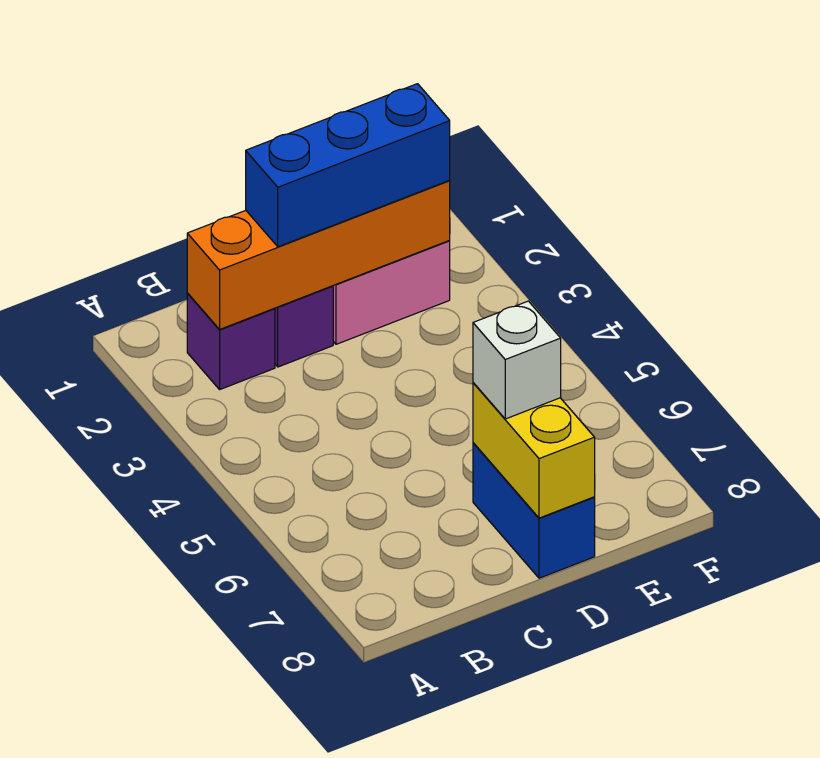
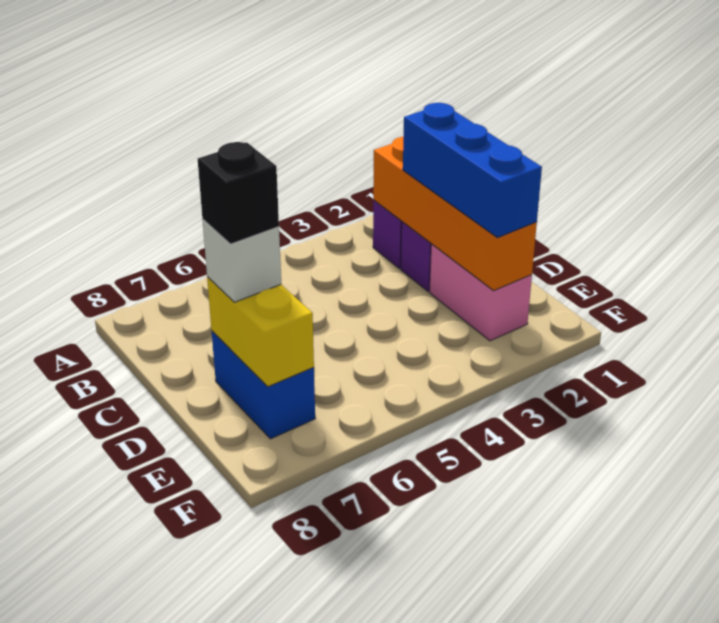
blue 1x2 brick [473,443,595,578] -> blue 1x2 brick turned to [212,331,315,439]
yellow 1x2 brick [473,383,595,518] -> yellow 1x2 brick turned to [207,277,314,387]
none -> black 1x1 brick [198,142,279,244]

